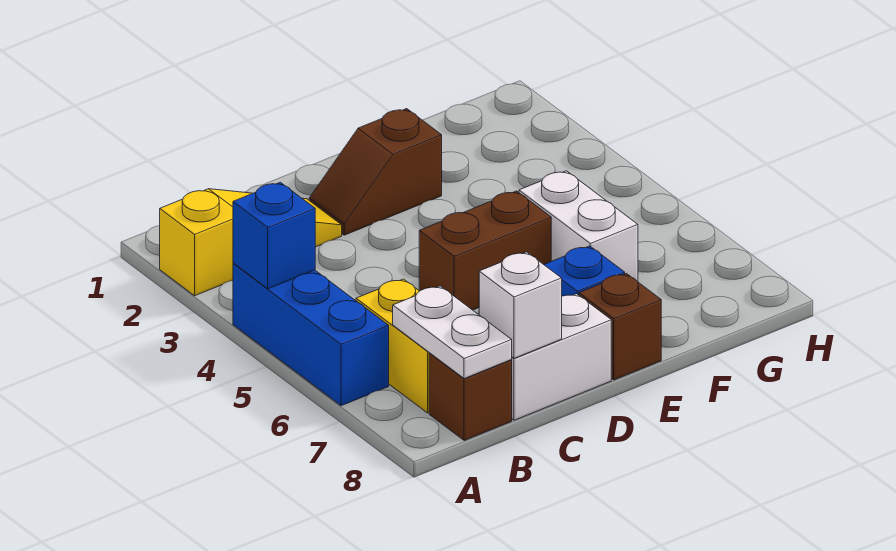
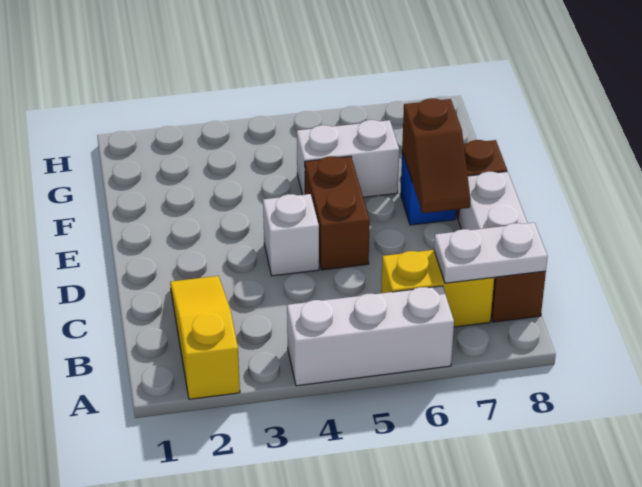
blue 1x3 brick [233,263,389,406] -> white 1x3 brick [287,286,454,386]
blue 1x1 brick [233,182,315,289] -> none
white 1x1 brick [479,252,562,358] -> white 1x1 brick moved to [263,194,319,276]
brown 1x2 slope [309,109,442,235] -> brown 1x2 slope moved to [402,98,471,213]

